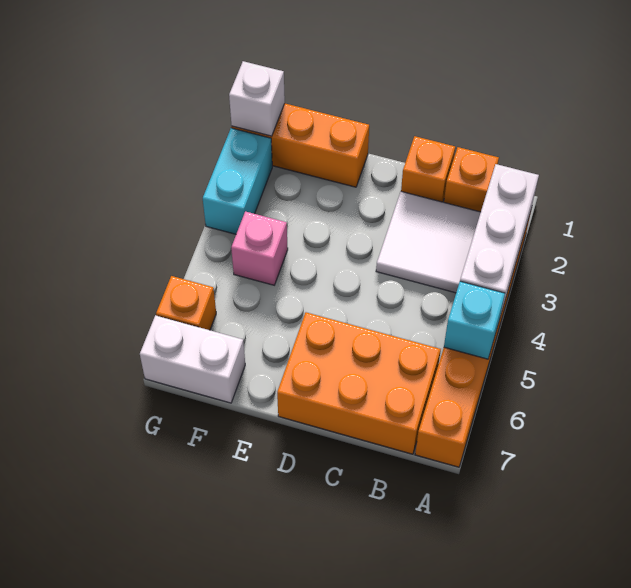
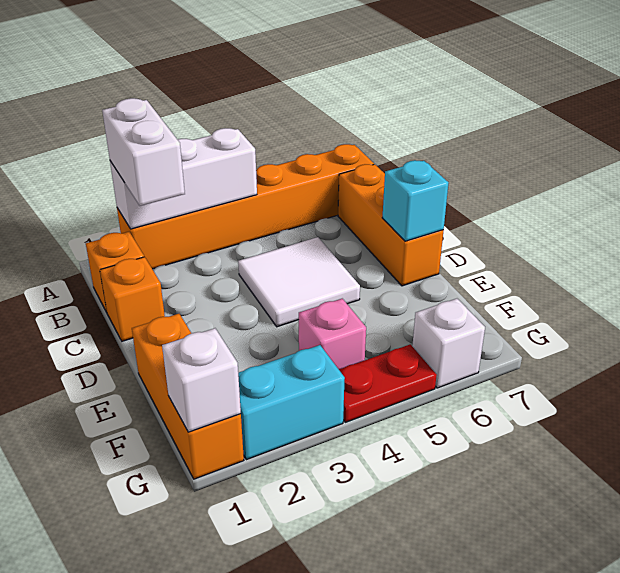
cyan 1x1 brick [444,281,505,359] -> cyan 1x1 brick moved to [382,160,448,241]
white 2x2 tile [376,192,481,293] -> white 2x2 tile moved to [238,237,360,327]
orange 2x3 brick [277,312,441,454] -> orange 1x3 brick [338,164,444,286]
white 1x2 brick [140,315,245,403] -> white 1x2 brick moved to [102,98,185,206]
none -> red 1x2 plate [339,344,437,422]
orange 1x1 brick [156,276,216,330] -> white 1x1 brick [412,299,485,388]

